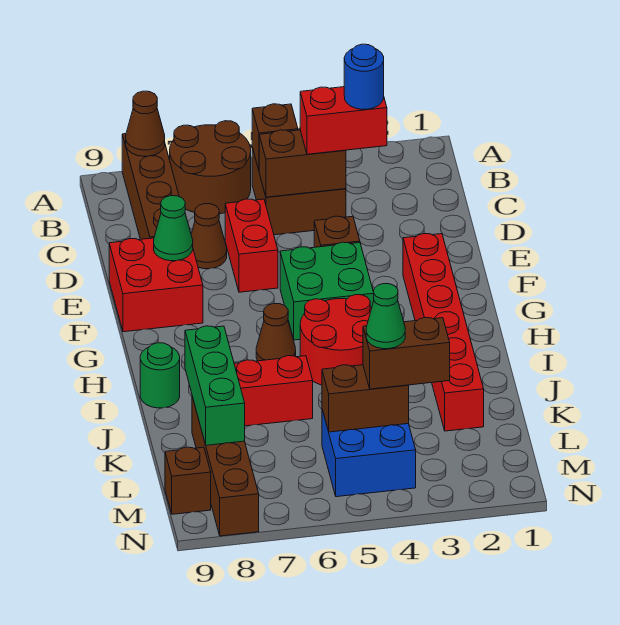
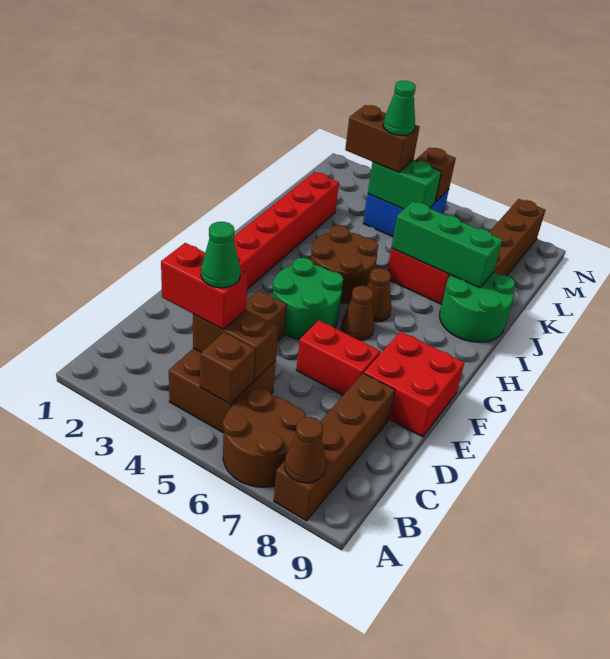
blue 1x1 round brick [344,44,384,109] -> none
red 1x2 brick [225,199,278,292] -> red 1x2 brick turned to [296,320,381,395]
brown 1x1 cone [191,204,227,269] -> brown 1x1 cone moved to [341,286,374,340]
green 1x1 cone [154,196,193,261] -> green 1x1 cone moved to [201,222,240,288]
green 2x2 brick [280,242,374,340] -> green 2x2 round brick [272,258,343,339]
red 2x2 round brick [300,295,372,385] -> brown 2x2 round brick [311,225,378,303]
green 1x1 round brick [140,343,180,408] -> green 2x2 round brick [439,272,515,342]
green 1x3 brick [185,326,245,445] -> green 1x3 brick turned to [391,201,502,288]
brown 1x2 brick [322,365,409,432] -> green 1x2 brick [368,160,441,209]
brown 1x1 brick [165,447,211,514] -> brown 1x1 brick moved to [415,147,456,202]

